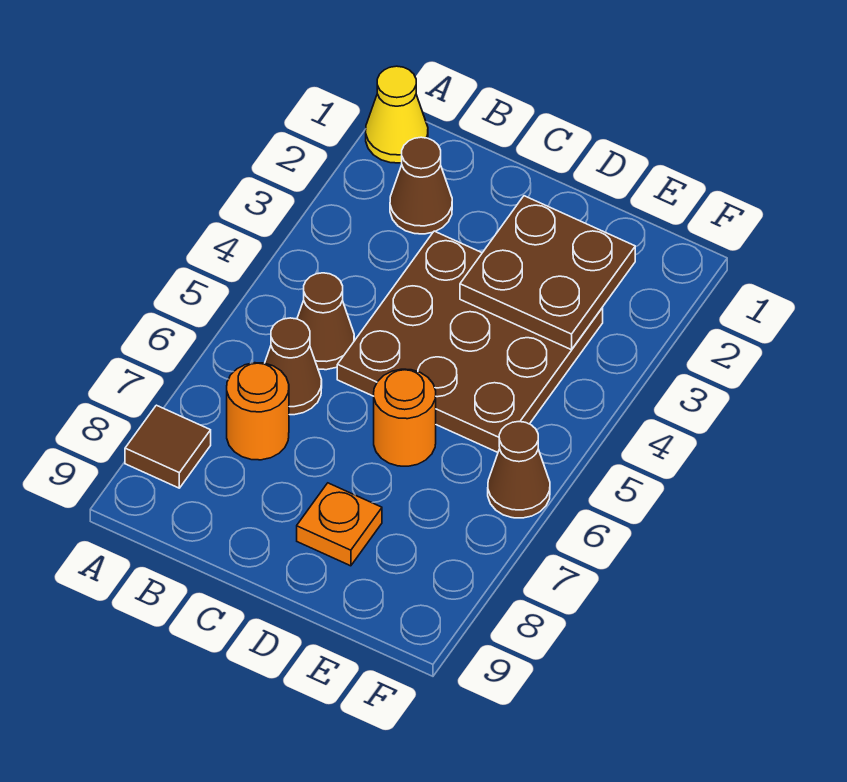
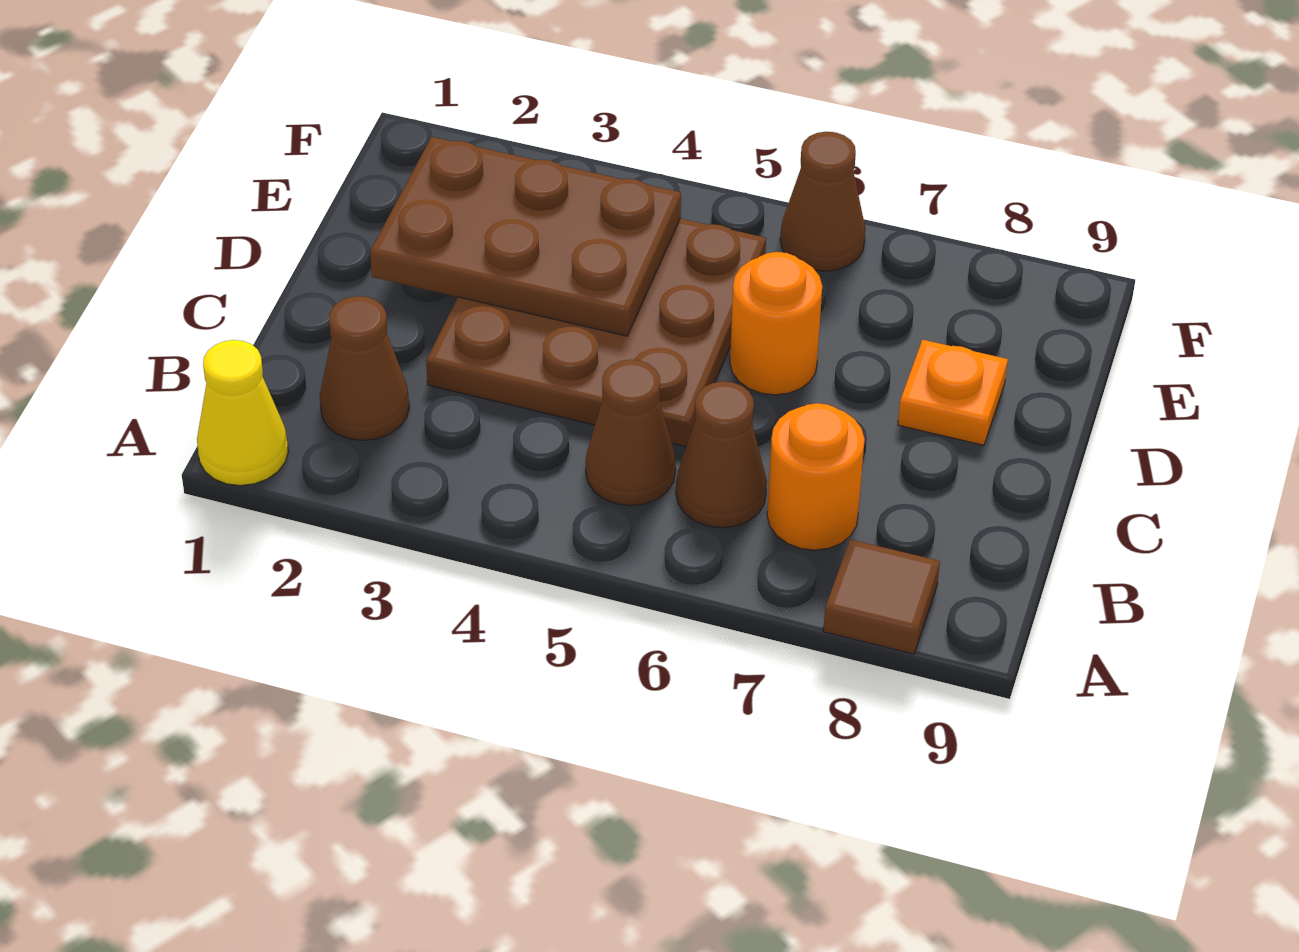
brown 2x2 plate [460,196,635,350] -> brown 2x3 plate [370,137,681,336]

